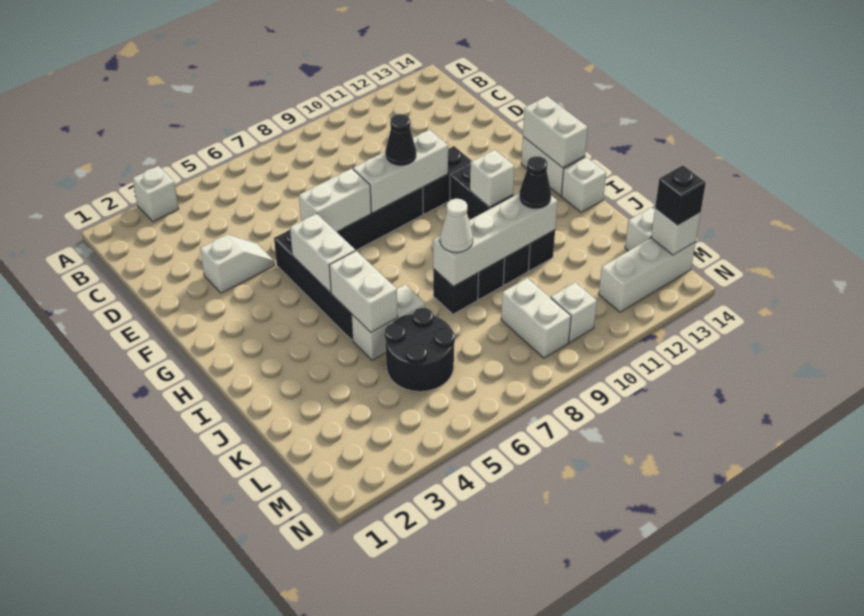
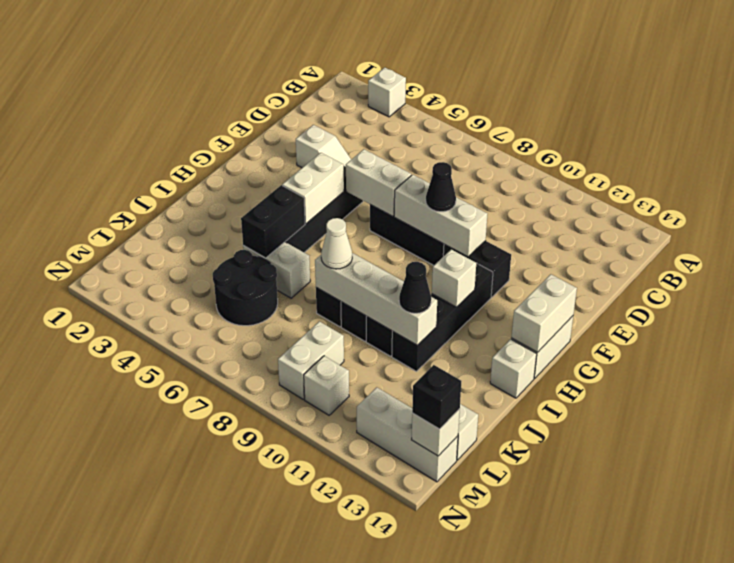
white 1x2 brick [329,251,398,332] -> black 1x2 brick [241,185,305,258]

